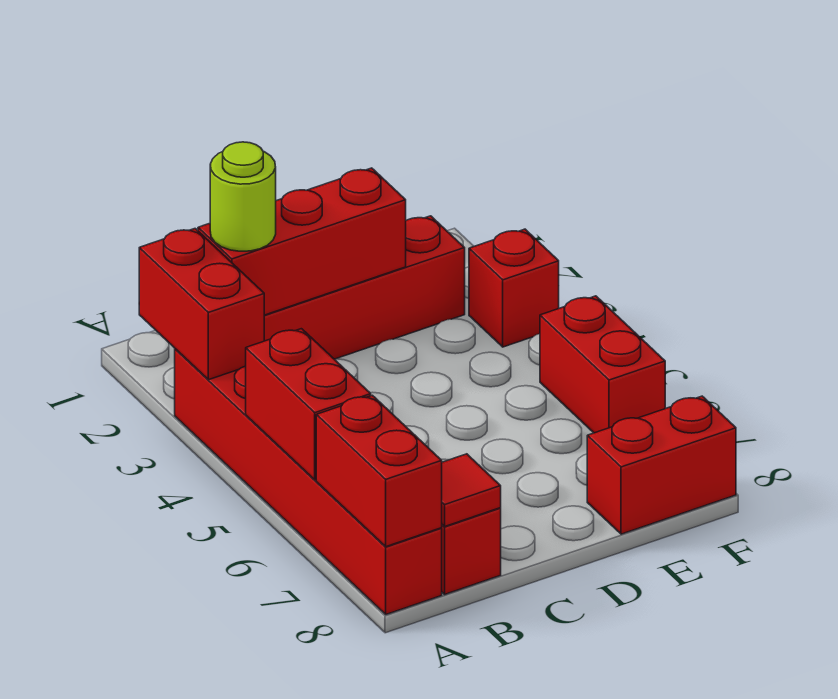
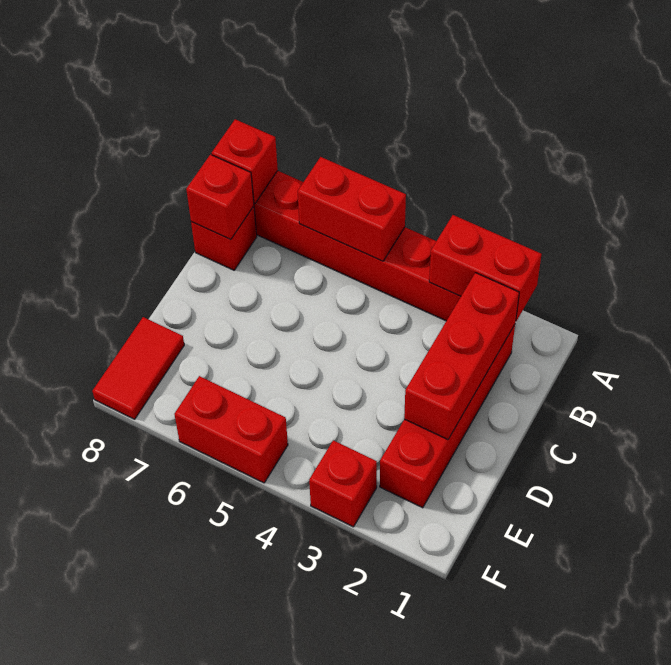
red 1x2 brick [316,395,442,547] -> red 1x1 brick [212,119,278,204]
lime 1x1 round brick [210,142,276,251] -> none
red 1x1 tile [442,454,501,526] -> red 1x1 brick [186,155,254,239]
red 1x2 brick [587,396,736,534] -> red 1x2 tile [92,317,184,419]

